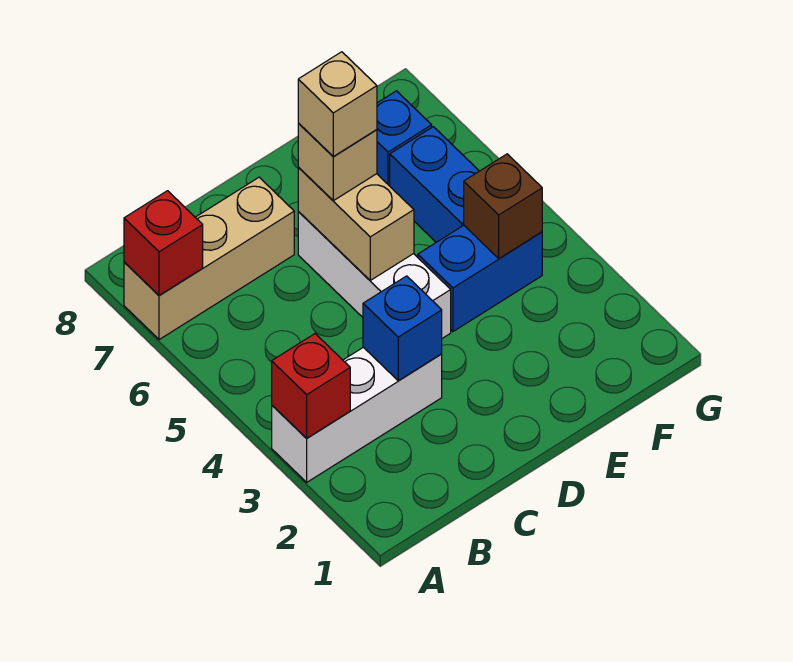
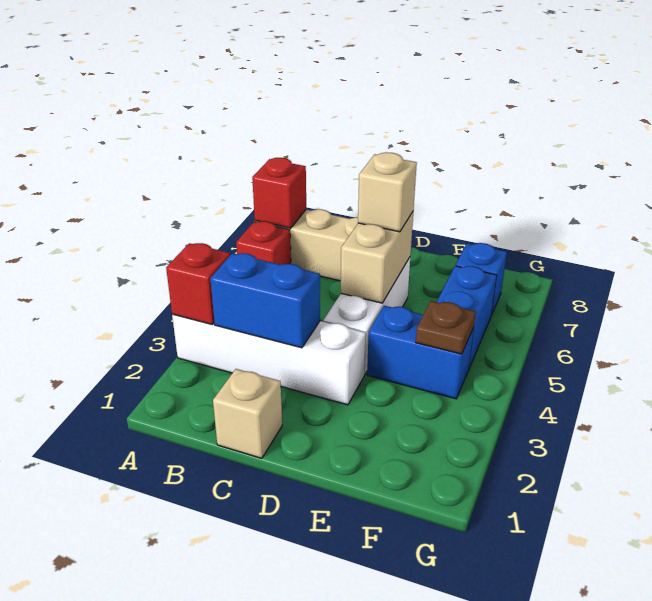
white 1x3 brick [272,347,442,482] -> white 1x4 brick [172,314,366,405]
none -> red 1x1 brick [236,221,291,265]
blue 1x1 brick [363,276,442,381] -> blue 1x2 brick [210,253,320,348]
tan 1x1 brick [298,52,377,156] -> tan 1x1 brick moved to [213,369,282,458]
brown 1x1 brick [464,154,542,258] -> brown 1x1 plate [416,301,476,354]

